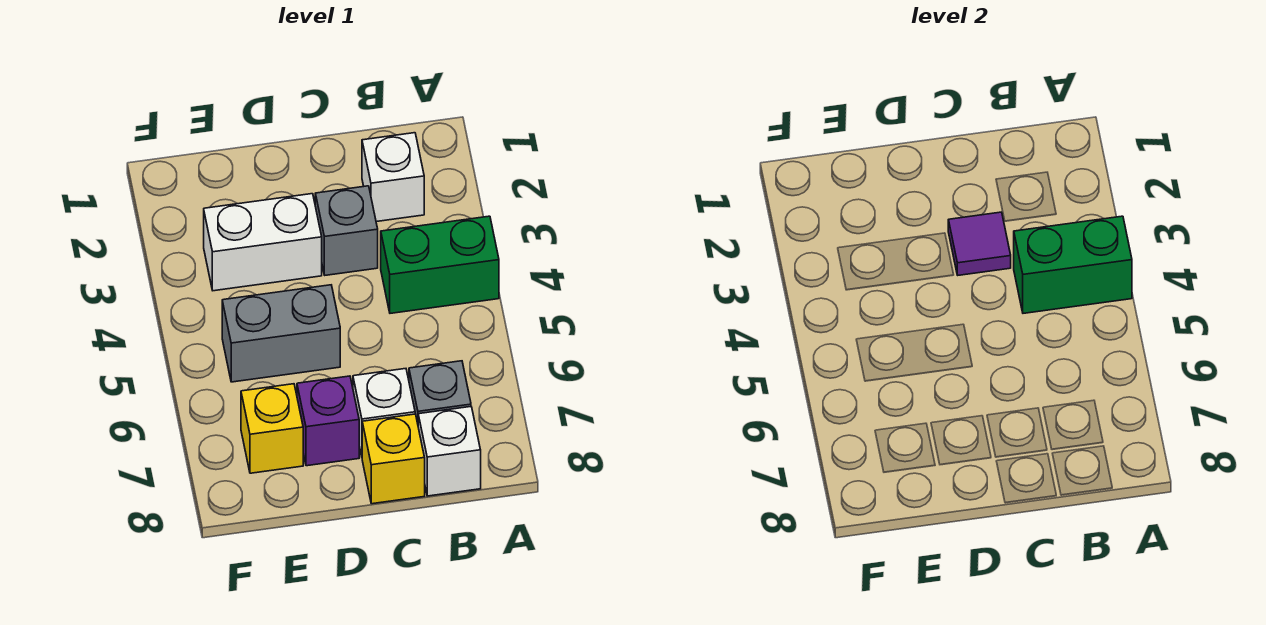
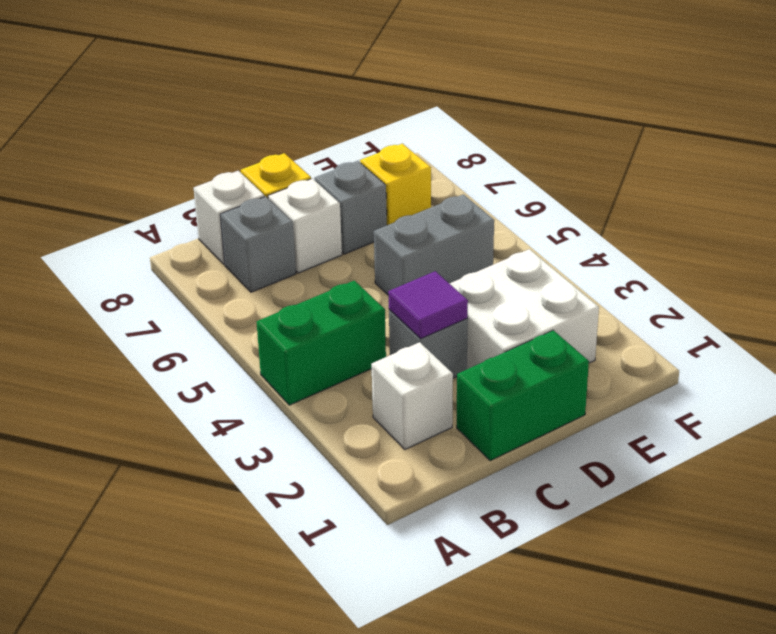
green 1x2 brick [1014,216,1132,313] -> green 1x2 brick moved to [457,330,589,461]
white 1x2 brick [204,194,322,291] -> white 2x2 brick [449,249,599,369]
purple 1x1 brick [297,376,359,466] -> grey 1x1 brick [315,161,387,254]

